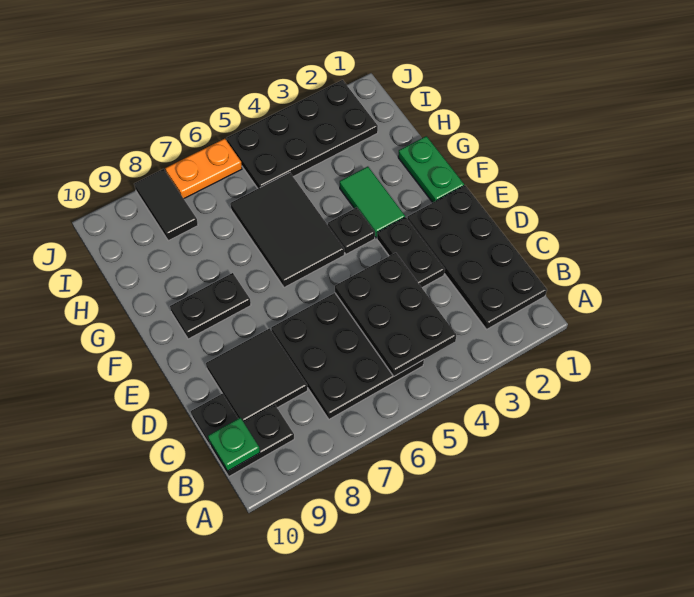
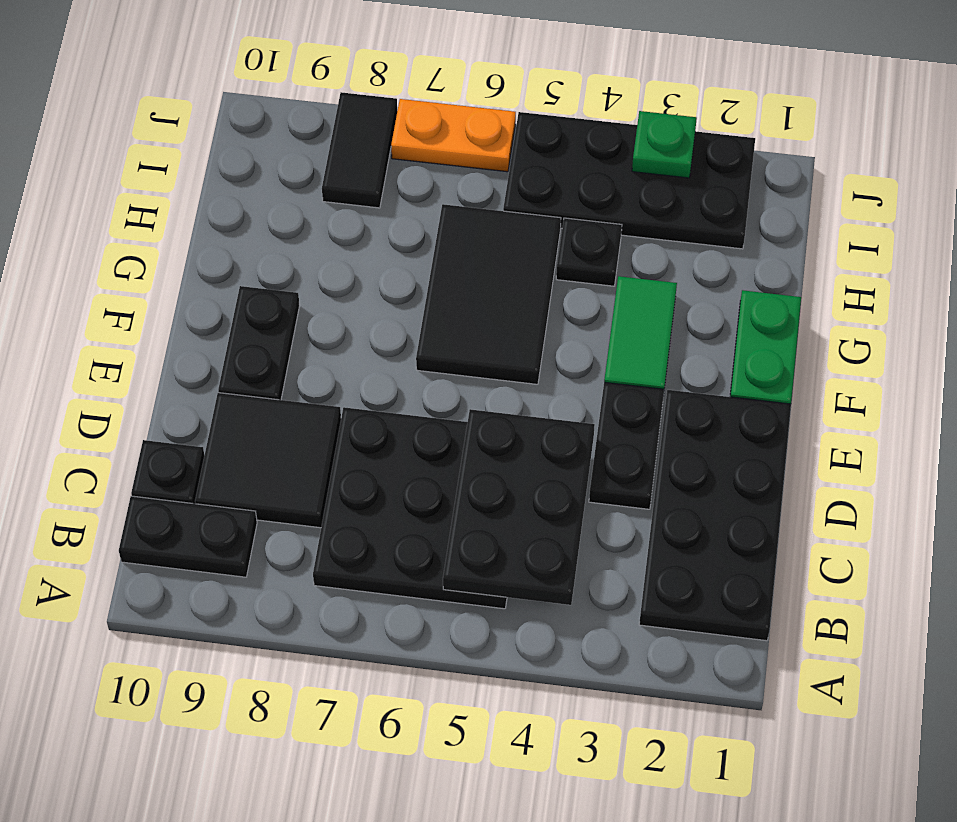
green 1x1 plate [208,418,260,471] -> green 1x1 plate moved to [632,111,697,178]
black 1x1 plate [328,207,375,254] -> black 1x1 plate moved to [556,218,622,286]
black 1x2 plate [170,273,251,339] -> black 1x2 plate turned to [218,286,300,400]

